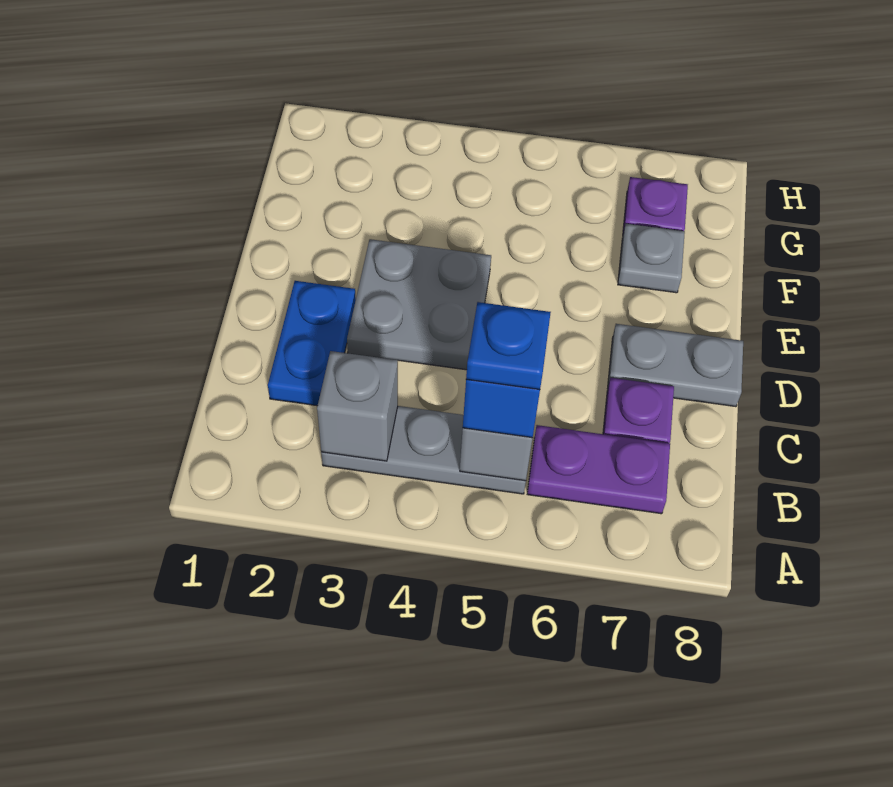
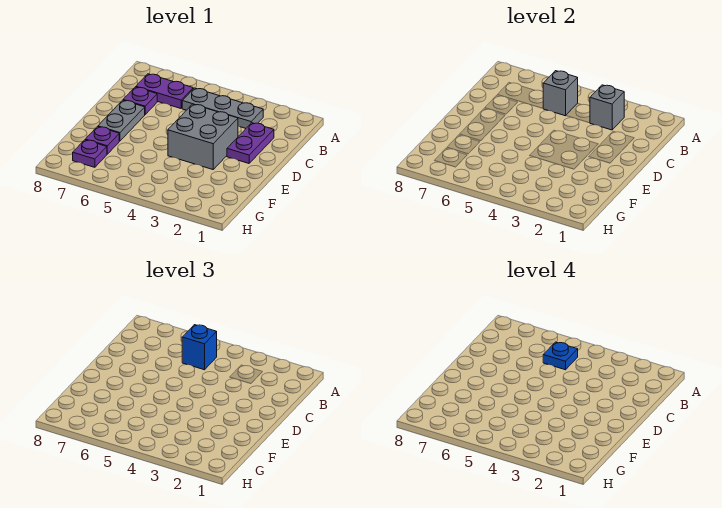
blue 1x2 plate [268,281,356,406] -> purple 1x2 plate [227,123,274,163]
grey 2x2 plate [347,239,491,370] -> grey 2x2 brick [168,104,238,169]
grey 1x2 plate [607,324,743,407] -> grey 1x2 plate turned to [98,100,145,141]
grey 1x1 plate [618,224,685,293] -> purple 1x1 plate [85,127,119,154]

